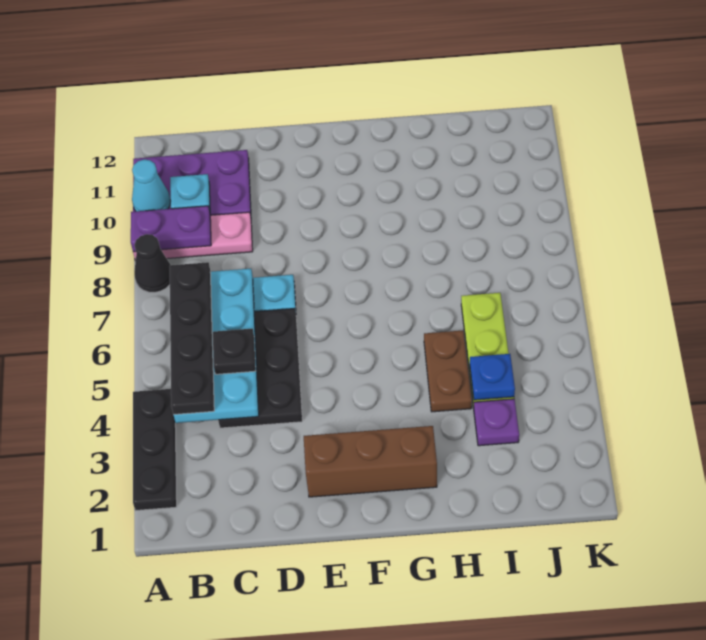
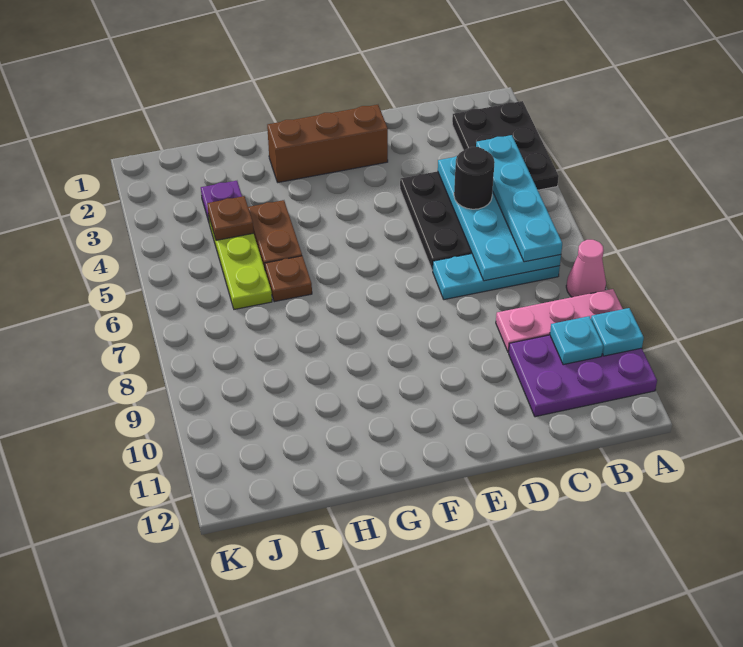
black 1x3 plate [133,389,177,511] -> black 2x3 plate [452,101,559,190]
black 1x1 cone [134,234,170,293] -> pink 1x1 cone [566,240,606,297]
purple 1x2 plate [131,206,211,252] -> none
cyan 1x1 cone [132,159,171,211] -> cyan 1x1 plate [591,308,644,356]
black 1x4 plate [170,262,214,415] -> cyan 1x4 plate [476,135,562,262]
black 1x1 plate [213,328,256,374] -> black 1x1 round brick [454,147,495,209]
none -> brown 1x1 plate [265,256,312,302]
blue 1x1 plate [470,354,515,400] -> brown 1x1 plate [207,196,254,240]

